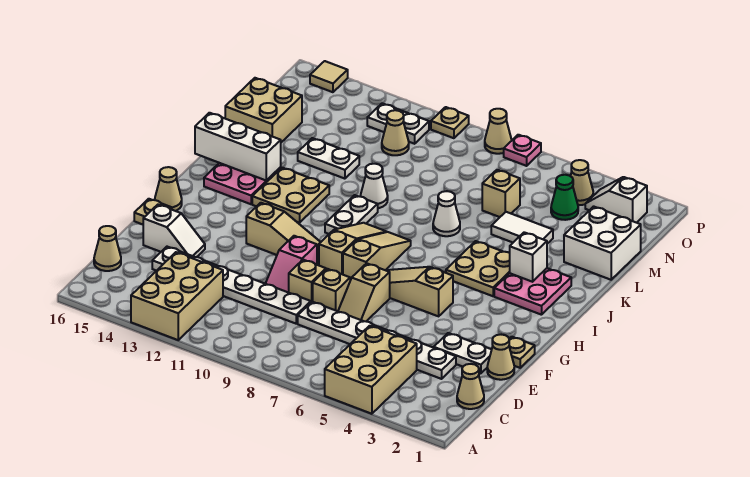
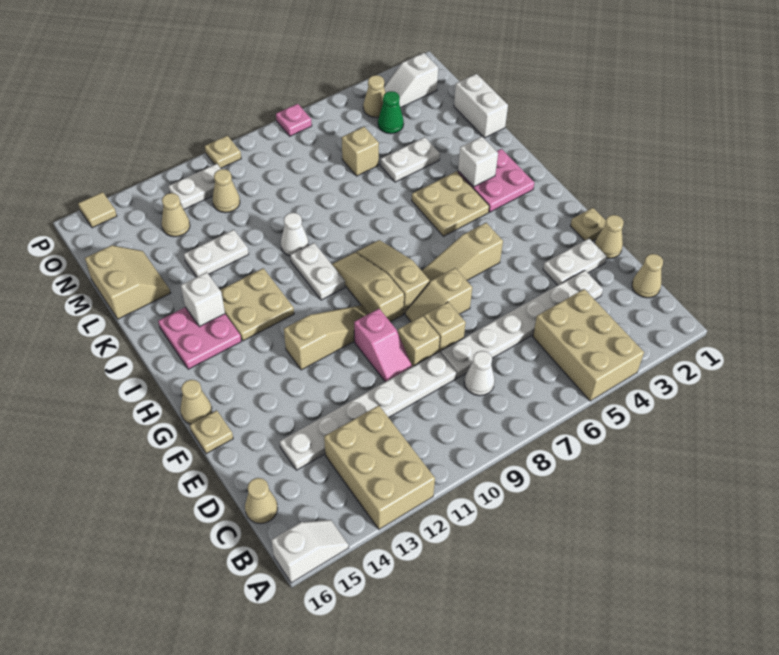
tan 1x2 slope [338,263,390,321] -> tan 1x2 slope turned to [405,268,472,322]
white 1x2 slope [143,205,205,257] -> white 1x2 slope moved to [271,520,349,583]
white 1x3 brick [195,113,281,181] -> white 1x1 brick [181,272,225,327]
white 1x1 cone [433,191,460,236] -> white 1x1 cone moved to [464,351,495,396]
white 2x2 brick [564,206,641,280] -> white 1x2 brick [454,74,508,138]
white 1x2 tile [491,212,553,244] -> white 1x2 plate [380,137,440,182]
tan 2x2 brick [225,78,302,142] -> tan 2x2 slope [85,245,170,319]
tan 1x1 cone [485,109,512,154] -> tan 1x1 cone moved to [162,193,190,237]

